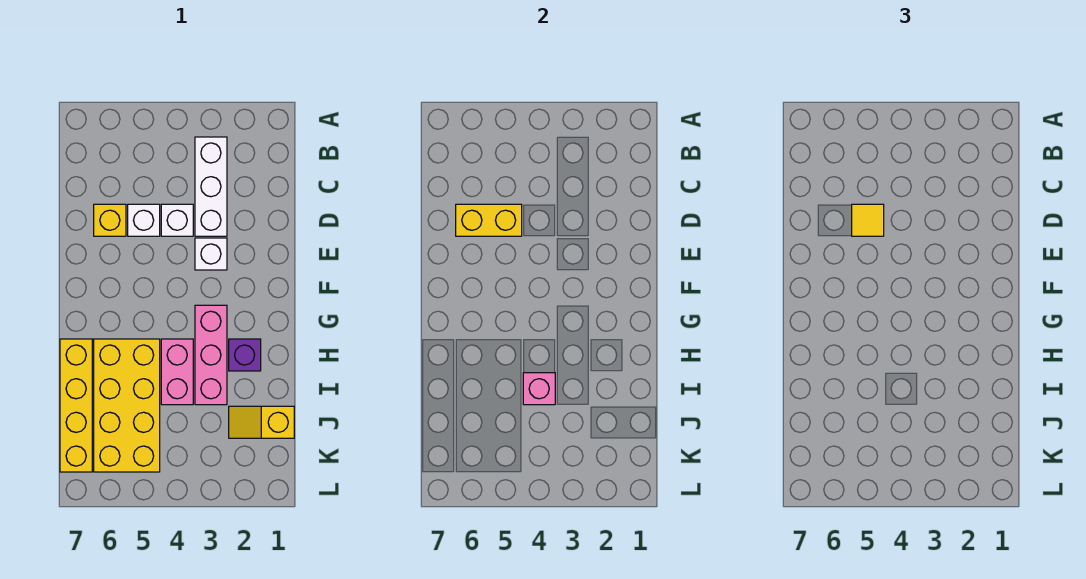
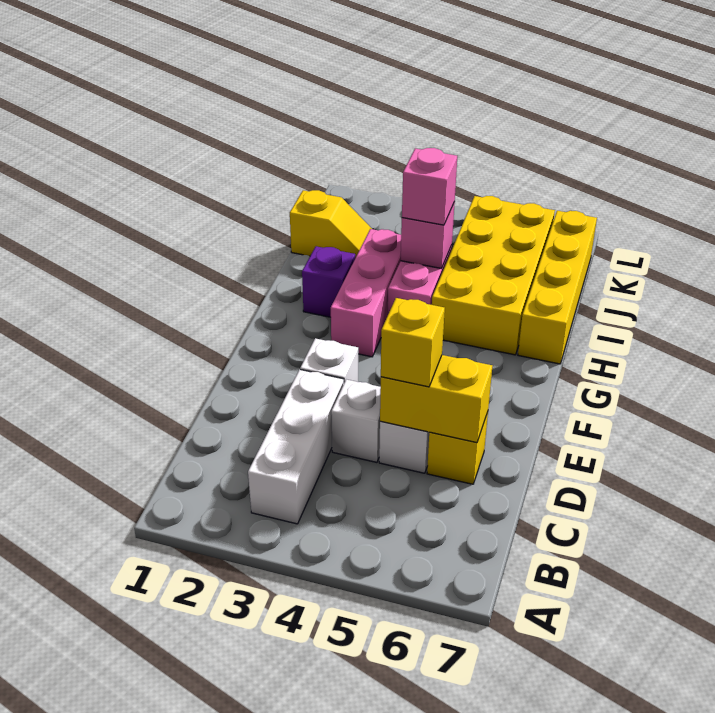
yellow 1x1 tile [852,204,884,236] -> yellow 1x1 brick [381,298,445,387]
none -> pink 1x1 brick [402,148,457,225]

